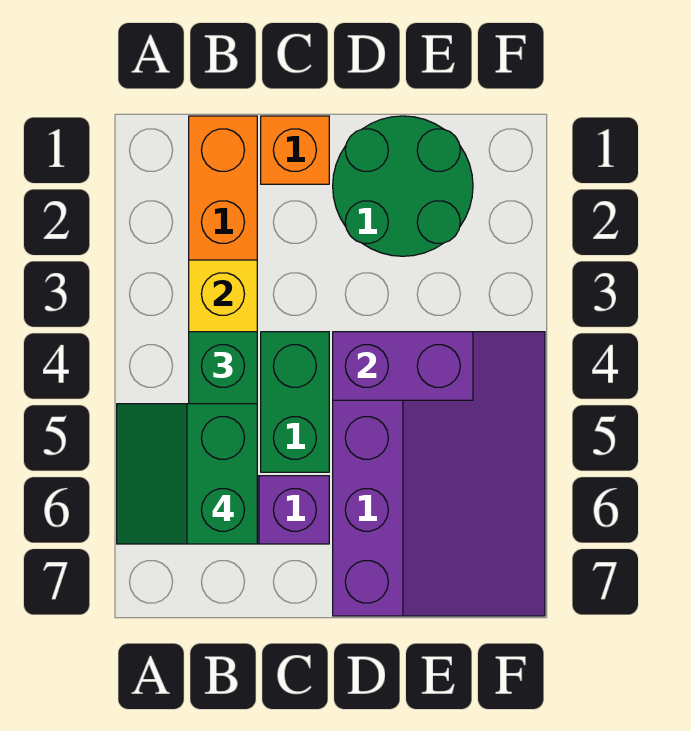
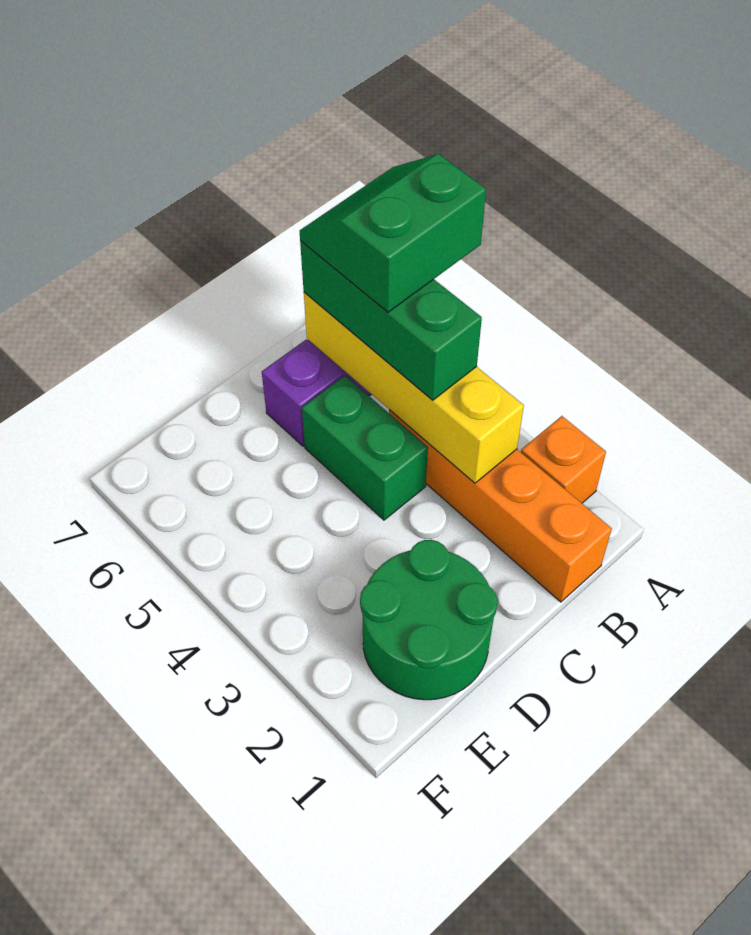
green 2x2 slope [117,404,257,544] -> green 2x2 slope turned to [300,154,486,312]
orange 1x1 brick [261,116,329,184] -> orange 1x1 brick moved to [521,416,606,503]
purple 3x4 slope [333,332,545,616] -> none
purple 1x2 brick [333,332,473,400] -> none

